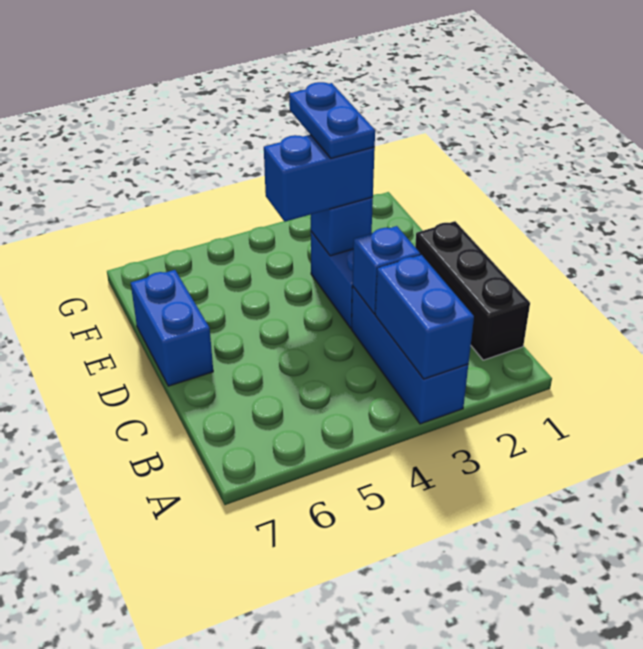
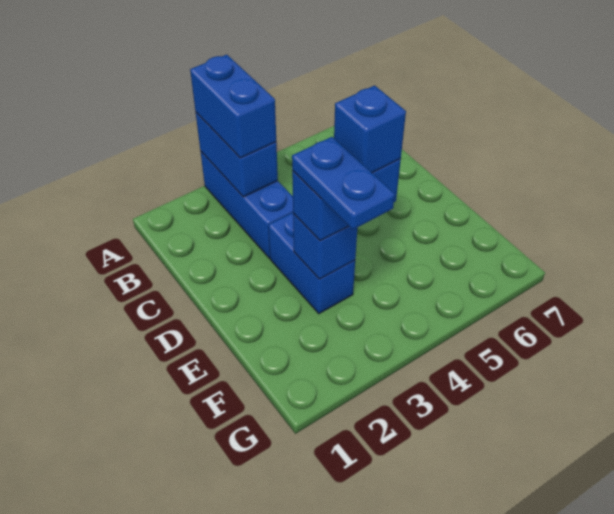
black 1x3 brick [415,221,530,360] -> none
blue 1x1 brick [353,226,420,314] -> blue 1x1 brick moved to [334,86,406,173]
blue 1x2 brick [131,270,213,386] -> blue 1x2 brick moved to [190,55,276,158]

